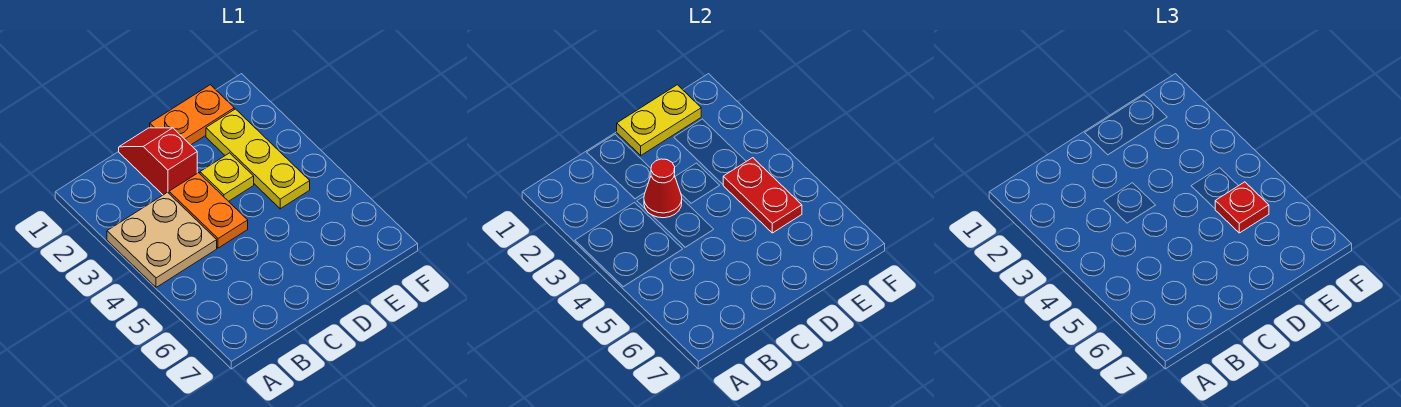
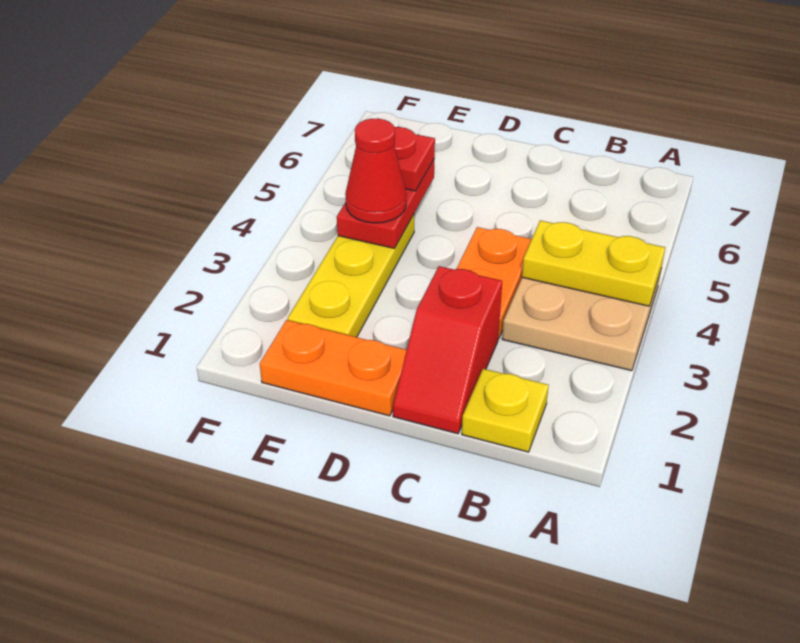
red 1x1 cone [644,159,682,218] -> red 1x1 cone moved to [345,118,407,223]
yellow 1x2 plate [617,85,701,155] -> yellow 1x2 plate moved to [522,220,665,306]
yellow 1x1 plate [200,153,254,201] -> yellow 1x1 plate moved to [462,369,549,452]

